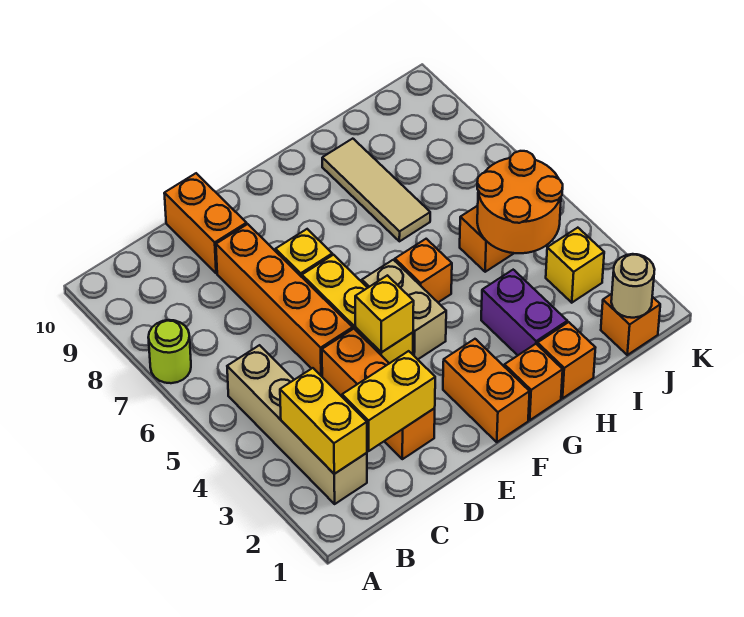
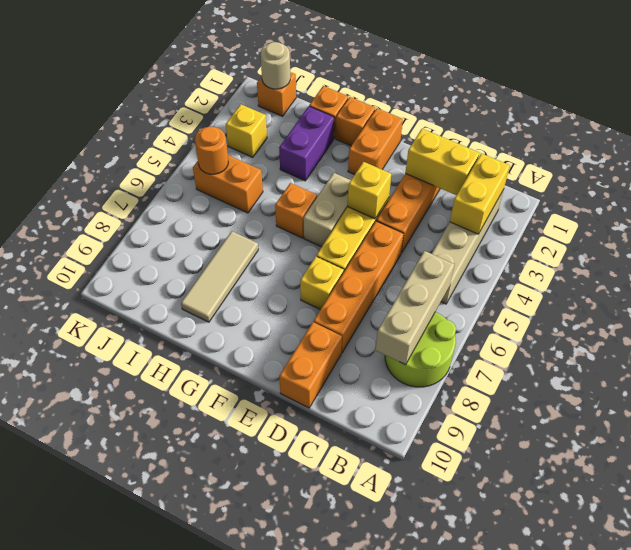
lime 1x1 round brick [148,320,191,383] -> lime 2x2 round brick [385,312,456,387]
none -> tan 1x3 brick [376,251,454,365]
orange 2x2 round brick [477,151,563,253] -> orange 1x1 round brick [195,127,228,174]

